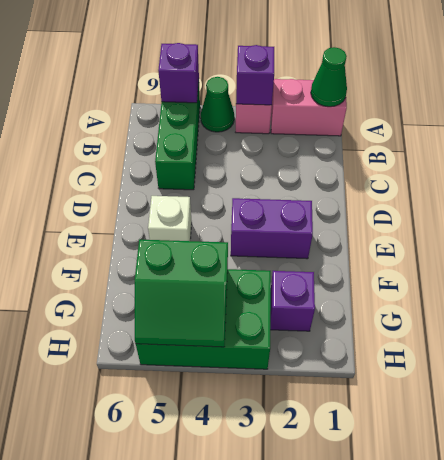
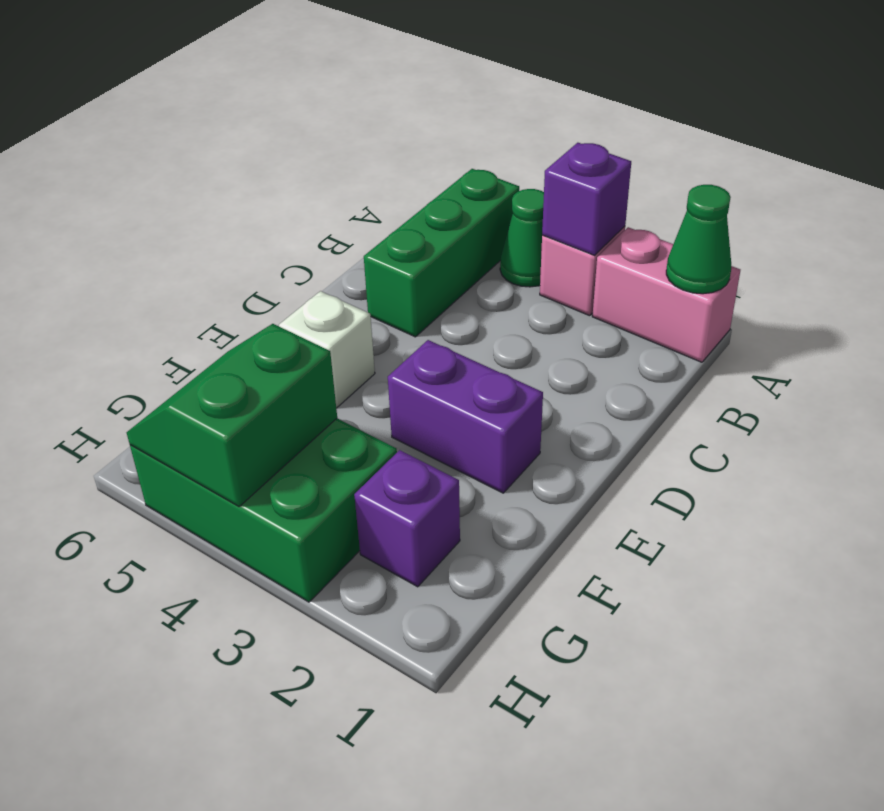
purple 1x1 brick [158,43,199,103] -> none
green 2x2 slope [135,239,228,347] -> green 2x2 slope turned to [127,324,337,506]

